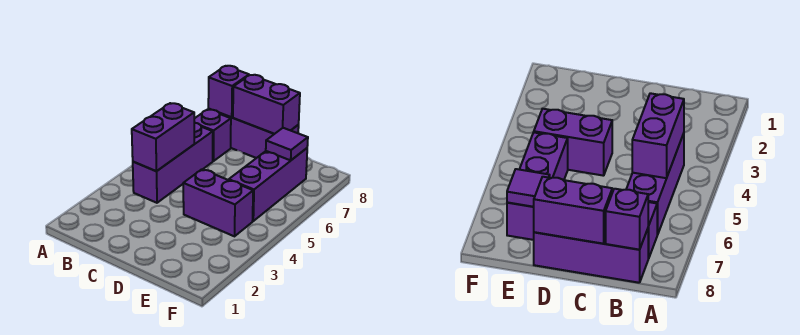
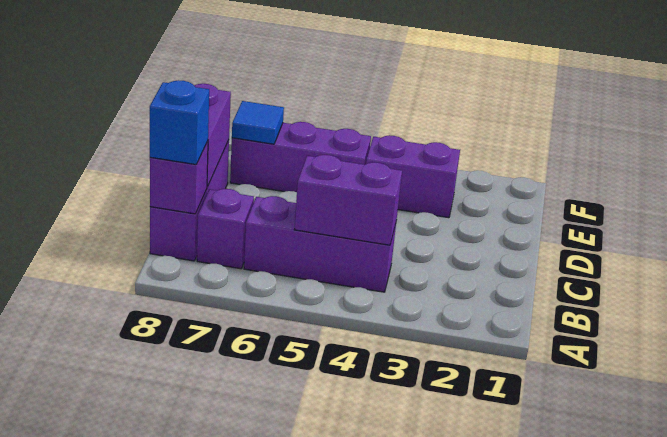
none -> blue 1x1 brick [150,80,209,164]
purple 1x2 brick [183,169,253,236] -> purple 1x2 brick turned to [366,135,460,218]
purple 1x1 tile [266,128,308,160] -> blue 1x1 tile [232,101,284,144]

